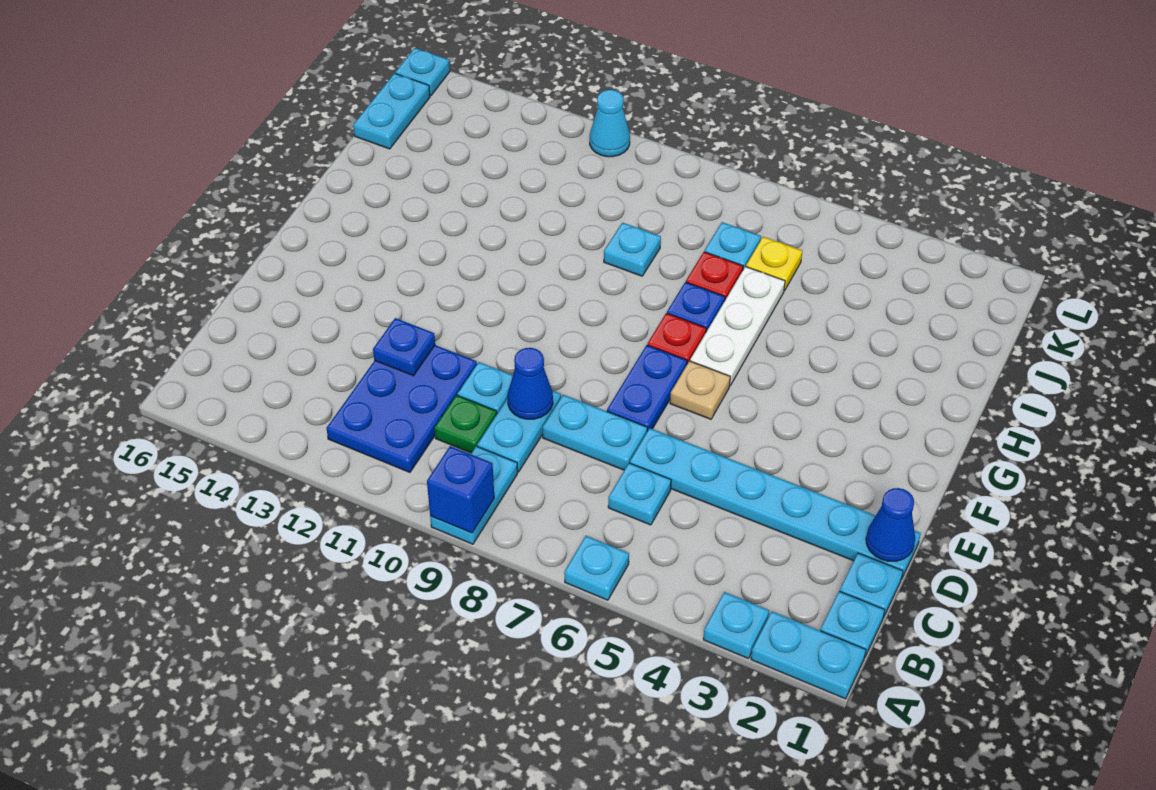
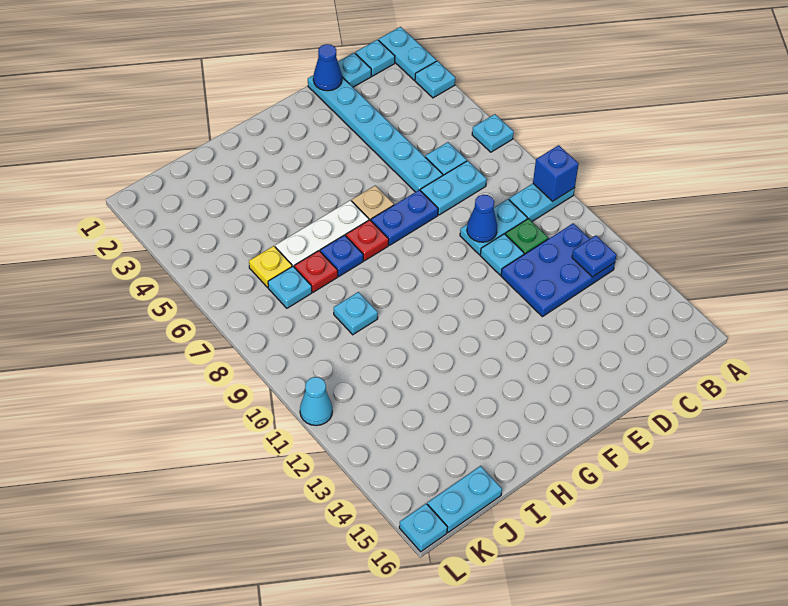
cyan 1x2 plate [543,395,647,470] -> cyan 1x2 plate turned to [421,161,487,215]
blue 1x1 plate [373,318,435,376] -> blue 1x1 plate moved to [572,236,617,277]

